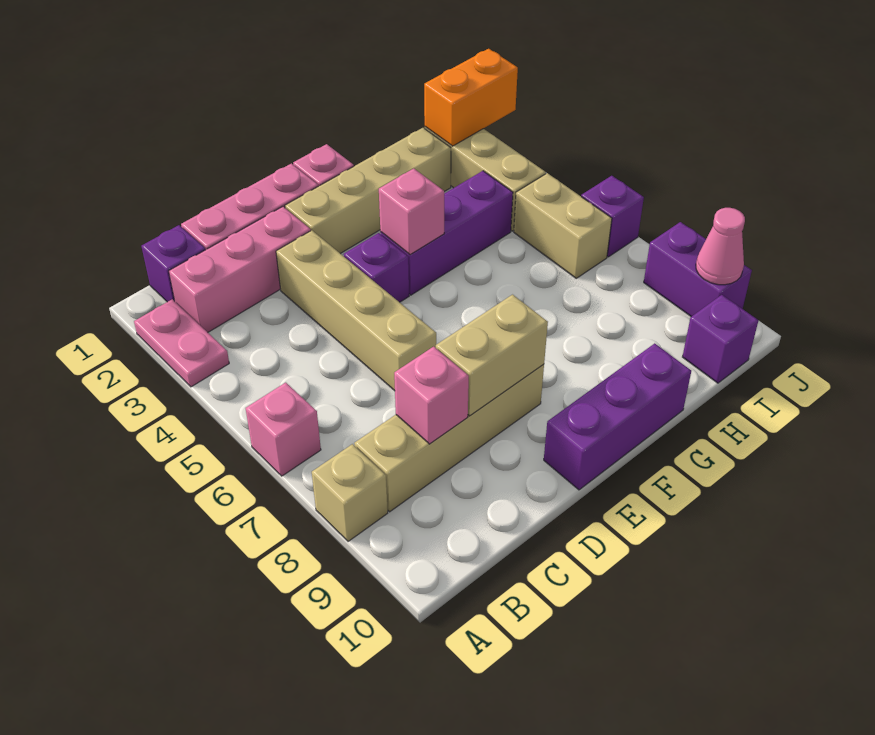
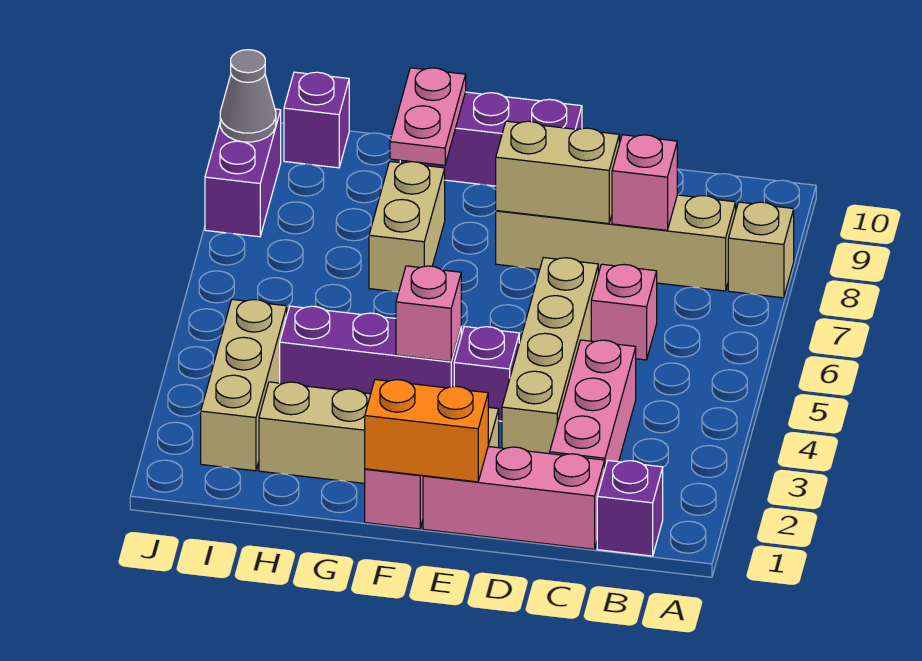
pink 1x2 plate [134,299,229,387] -> pink 1x2 plate moved to [390,68,466,165]
pink 1x1 brick [246,383,321,476] -> pink 1x1 brick moved to [591,264,657,360]
pink 1x3 brick [169,207,311,332] -> pink 1x3 brick turned to [550,340,636,467]
orange 1x2 brick [424,49,518,146] -> orange 1x2 brick moved to [365,380,488,482]
tan 1x2 brick [514,173,612,278] -> tan 1x2 brick moved to [369,162,445,292]
purple 1x1 brick [581,176,644,257] -> none
pink 1x1 cone [696,208,745,285] -> grey 1x1 cone [220,50,276,142]

